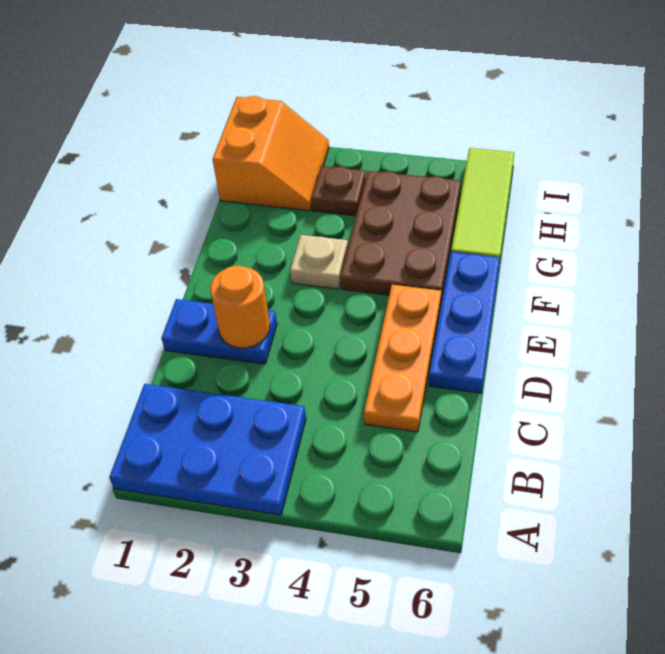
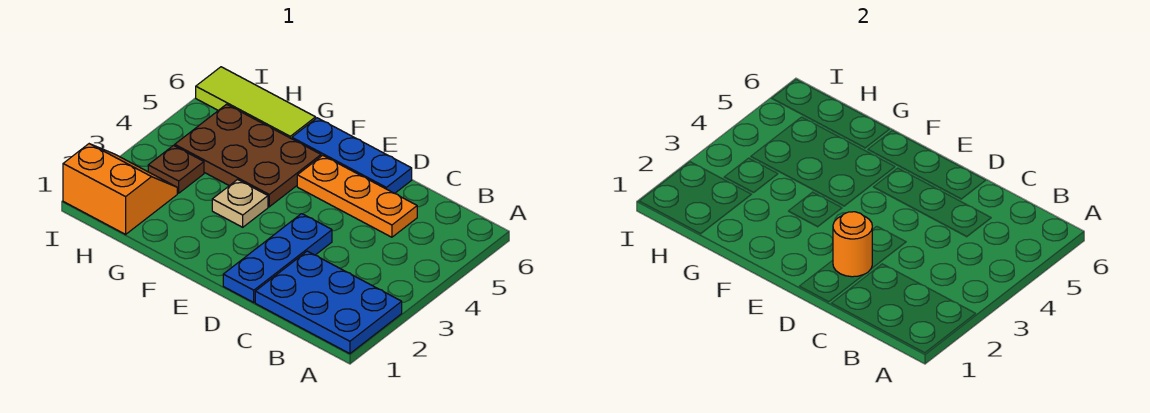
blue 2x3 plate [109,384,306,515] -> blue 2x3 plate turned to [255,251,402,354]
blue 1x2 plate [161,299,277,364] -> blue 1x3 plate [223,214,332,302]

